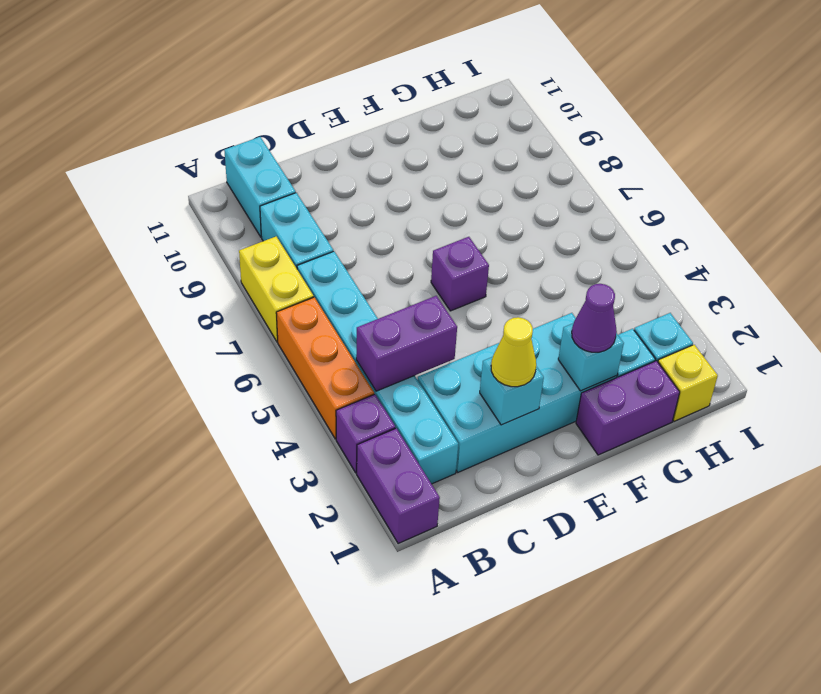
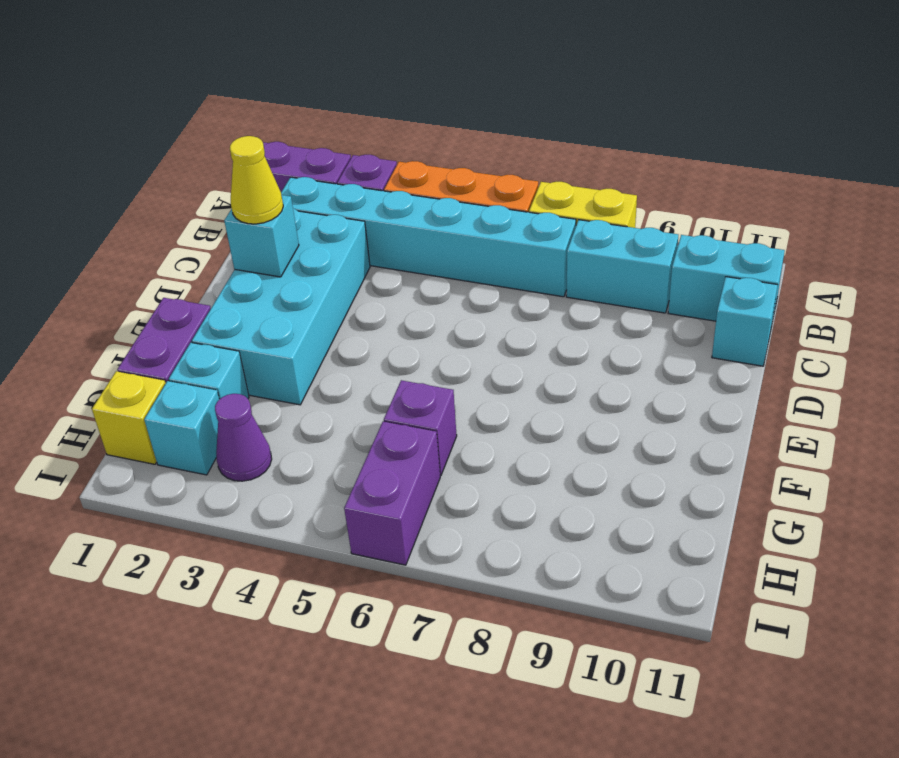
purple 1x2 brick [356,296,457,391] -> purple 1x2 brick moved to [344,421,440,565]
purple 1x1 brick [431,237,489,311] -> purple 1x1 brick moved to [384,380,457,475]
cyan 1x1 brick [558,323,624,391] -> cyan 1x1 brick moved to [712,277,778,366]
purple 1x1 cone [572,284,617,352] -> purple 1x1 cone moved to [215,394,272,481]

